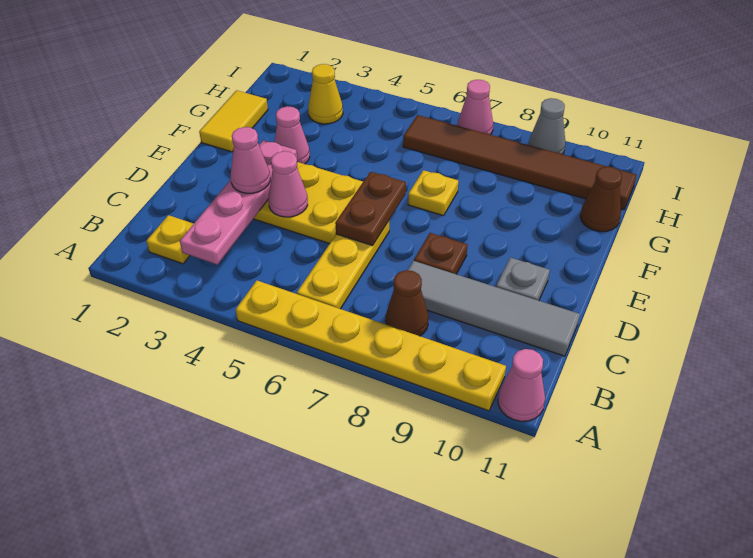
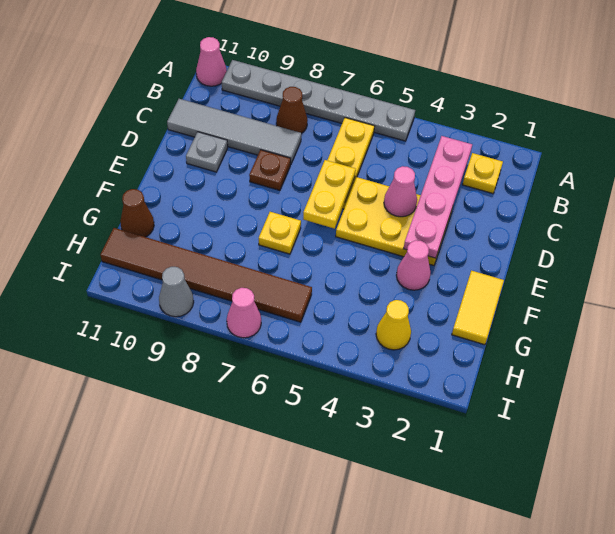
yellow 1x6 plate [236,281,506,411] -> grey 1x6 plate [222,60,415,141]
pink 1x1 cone [230,127,270,193] -> none
brown 1x2 plate [335,172,406,246] -> yellow 1x2 plate [303,160,356,229]

